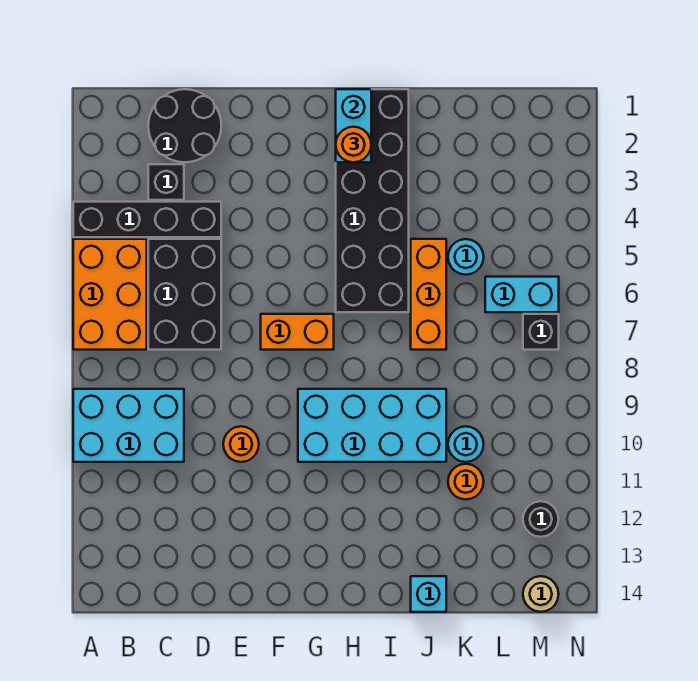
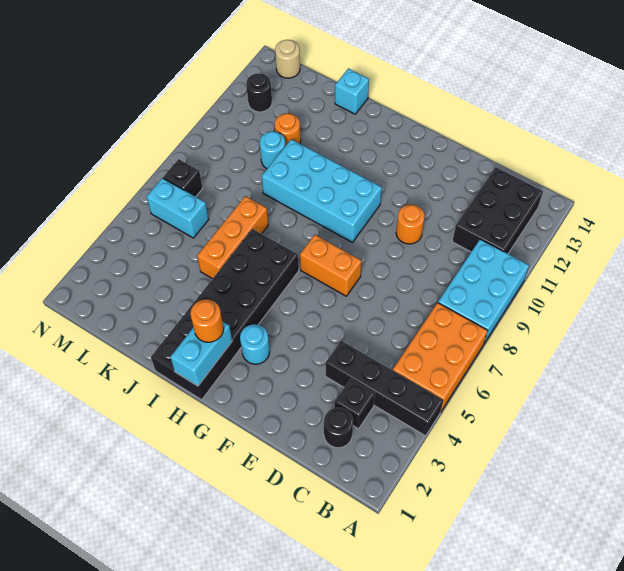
cyan 2x3 brick [73,389,184,462] -> cyan 2x3 brick turned to [438,239,529,343]
black 2x2 round brick [148,89,221,162] -> black 1x1 round brick [324,408,353,448]
black 2x3 brick [148,239,221,350] -> black 2x3 brick moved to [452,167,543,253]
cyan 1x1 round brick [448,239,484,275] -> cyan 1x1 round brick moved to [240,324,270,364]

